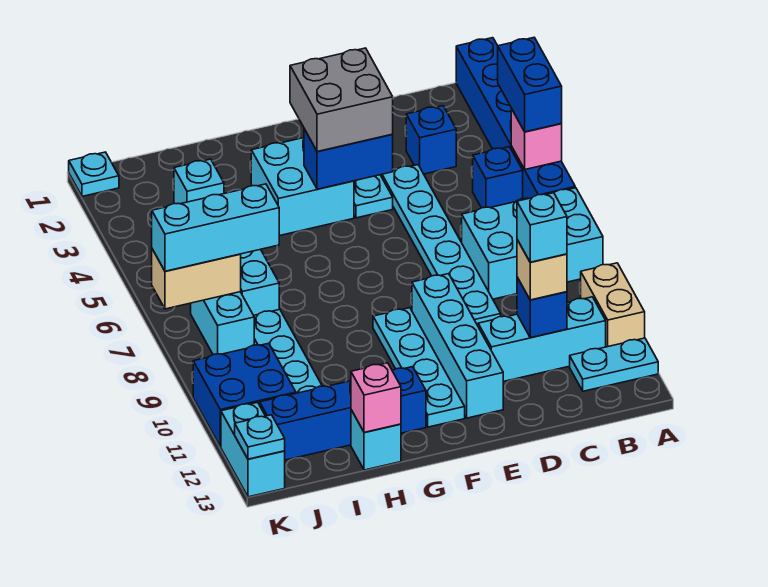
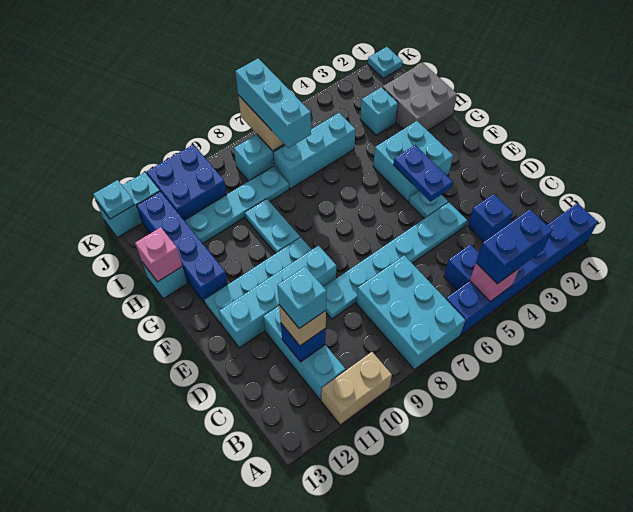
cyan 1x2 plate [570,338,658,391] -> cyan 1x2 plate moved to [245,199,300,254]
grey 2x2 brick [290,48,393,152] -> grey 2x2 brick moved to [383,63,457,131]
blue 1x2 brick [304,129,393,189] -> blue 1x2 plate [393,145,453,202]

